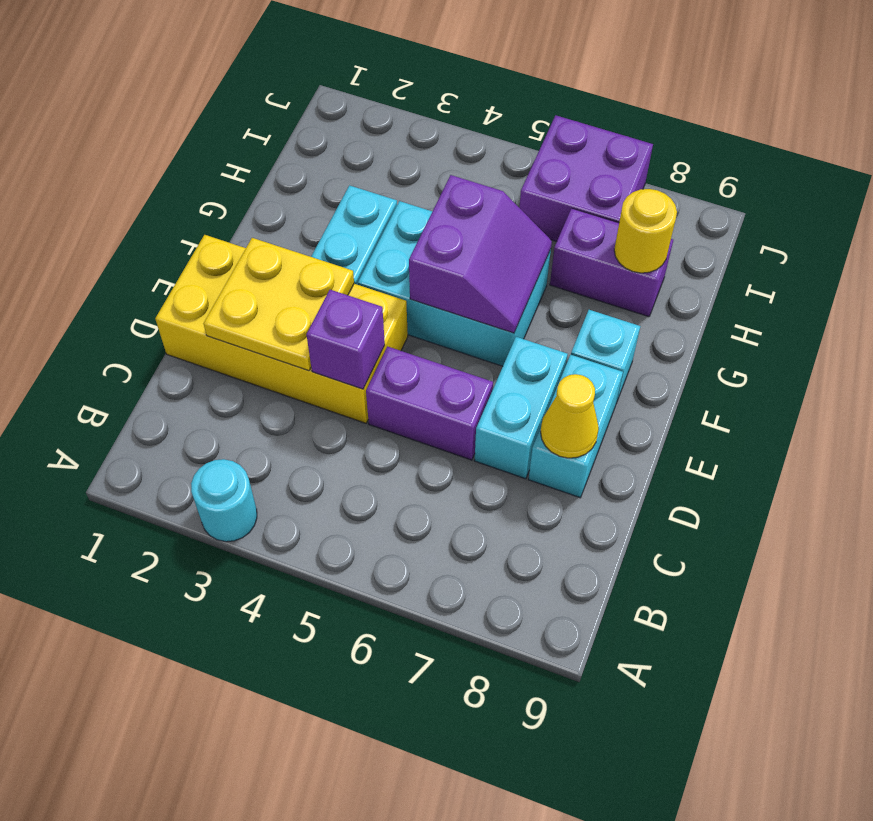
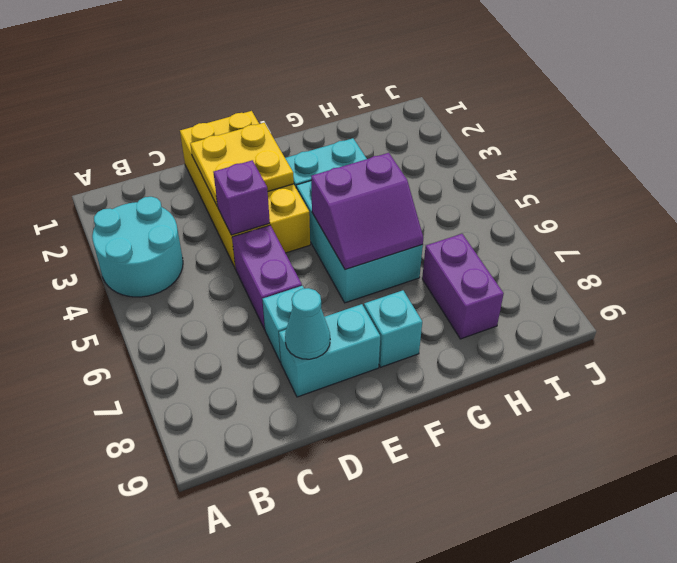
cyan 1x1 round brick [191,459,257,542] -> cyan 2x2 round brick [92,197,183,297]
cyan 1x2 brick [475,337,568,479] -> cyan 1x1 brick [262,286,304,362]
yellow 1x1 cone [541,374,599,458] -> cyan 1x1 cone [285,288,330,359]
yellow 1x1 round brick [614,189,677,273] -> none
purple 2x2 brick [519,115,653,242] -> none

